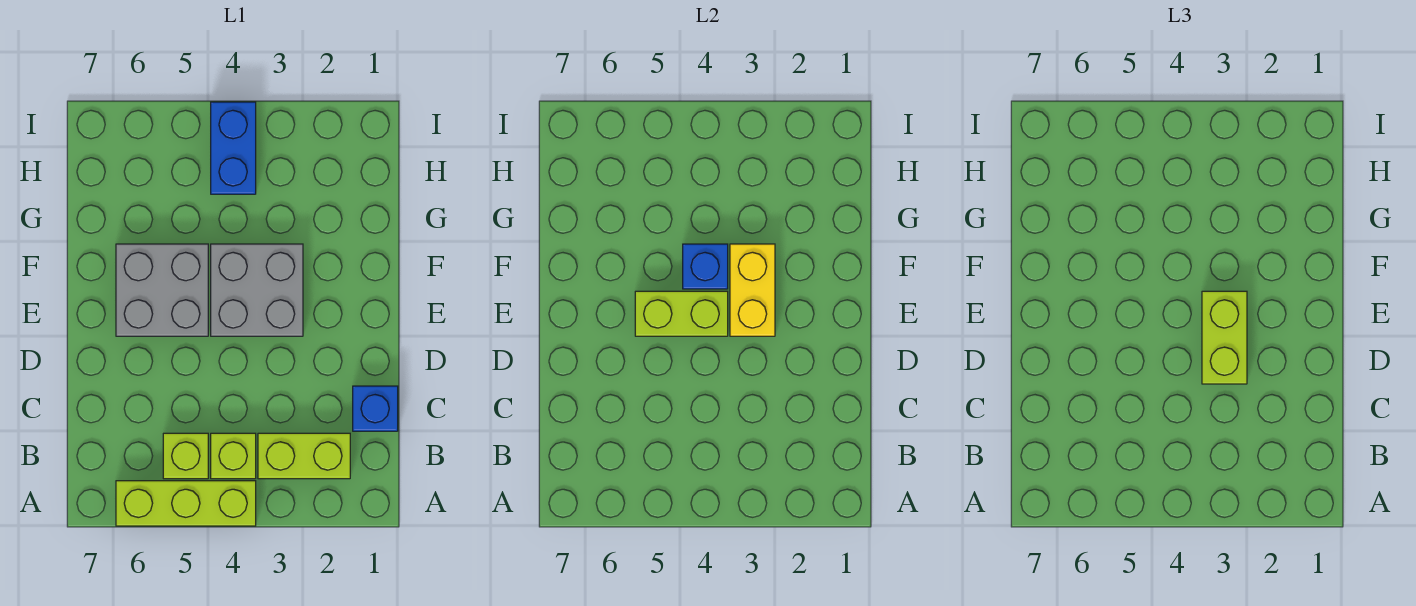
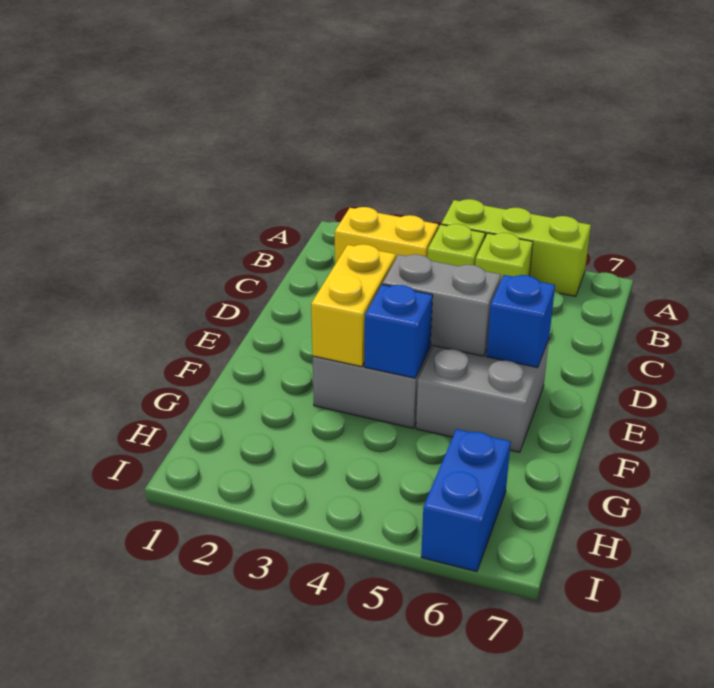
lime 1x2 brick [258,433,350,479] -> yellow 1x2 brick [335,207,439,264]
blue 1x1 brick [353,386,398,431] -> blue 1x1 brick moved to [487,275,555,368]
lime 1x2 brick [1202,291,1247,384] -> none
lime 1x2 brick [635,291,728,336] -> grey 1x2 brick [383,254,501,356]
blue 1x2 brick [211,102,256,194] -> blue 1x2 brick moved to [421,429,511,572]

